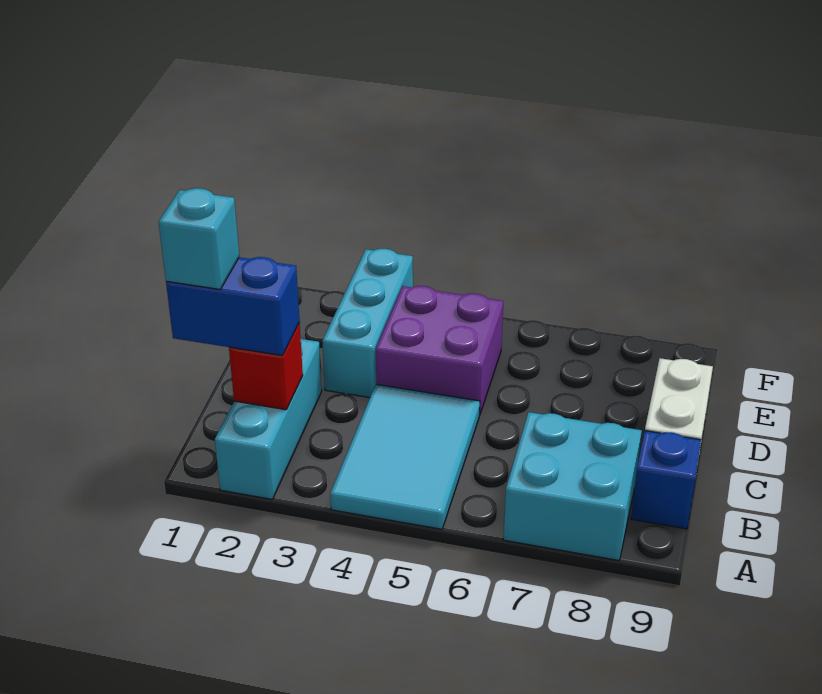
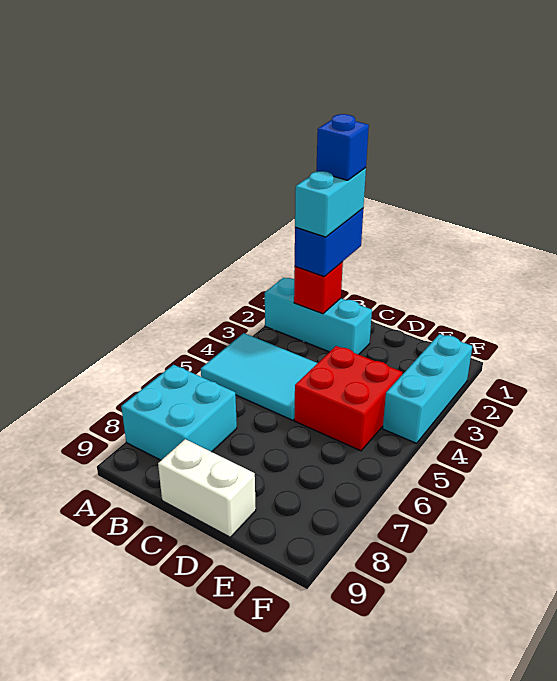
cyan 1x1 brick [159,188,239,289] -> cyan 1x2 brick [295,168,366,237]
blue 1x1 brick [631,431,701,529] -> blue 1x1 brick moved to [316,114,369,180]
cyan 1x3 brick [322,249,413,398] -> cyan 1x3 brick turned to [383,334,473,443]
purple 2x2 brick [376,286,503,415] -> red 2x2 brick [294,346,403,451]

